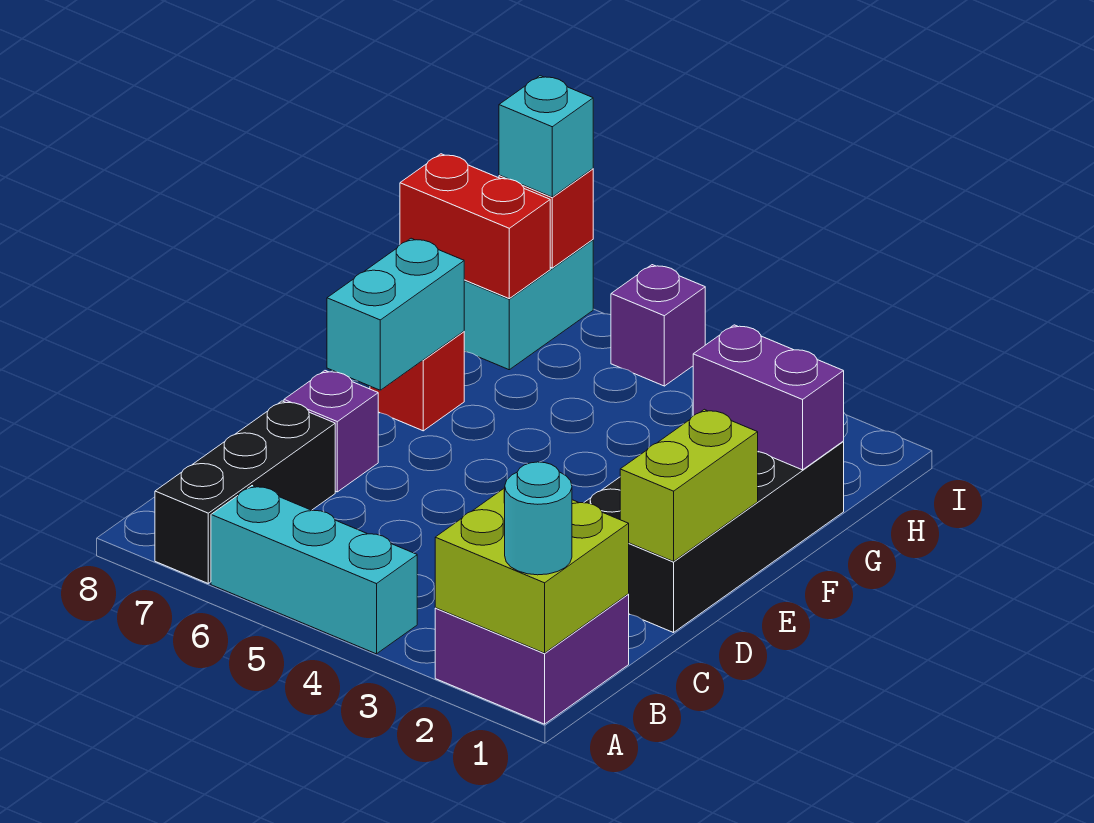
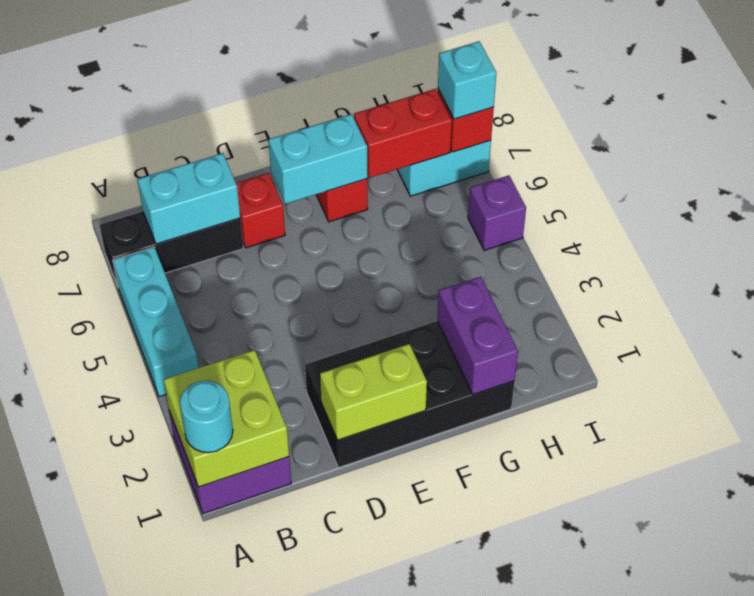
none -> cyan 1x2 brick [137,153,240,244]
purple 1x1 brick [284,371,378,492] -> red 1x1 brick [236,173,285,248]
red 1x2 brick [400,154,550,299] -> red 1x2 brick turned to [354,89,452,178]

